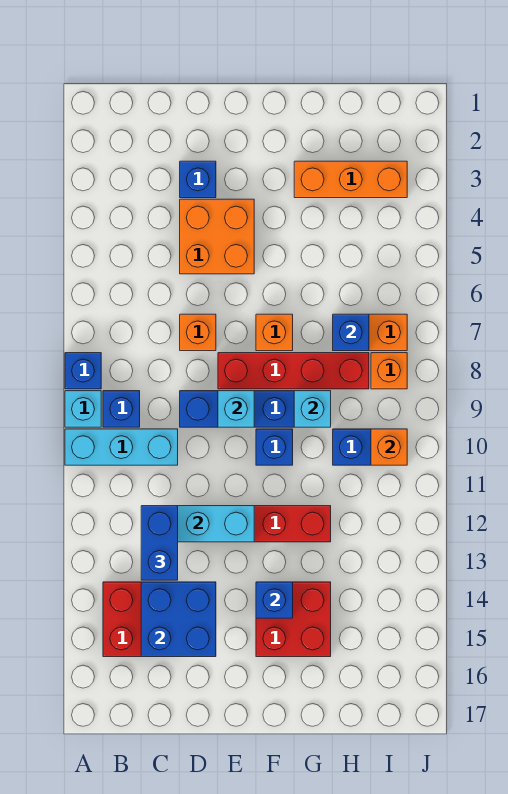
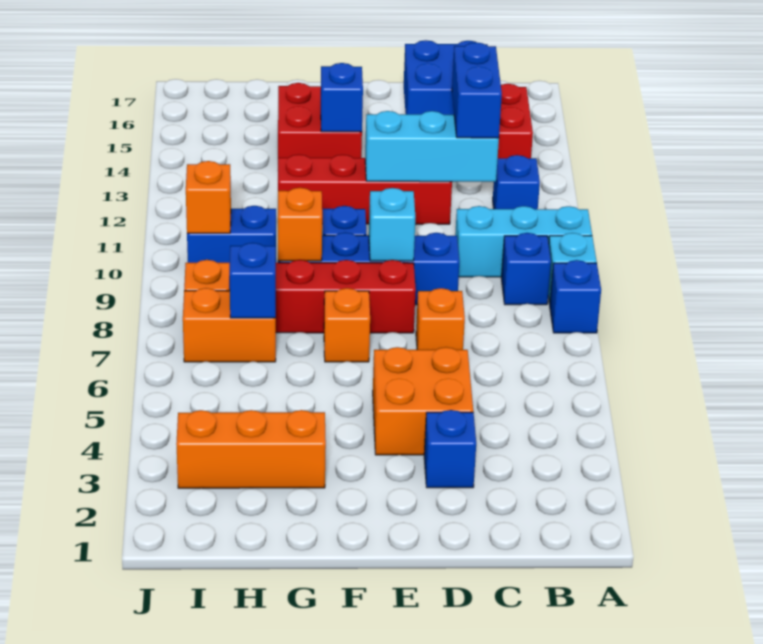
none -> blue 1x1 brick [493,155,540,209]
cyan 1x1 brick [294,391,331,427] -> orange 1x1 brick [278,188,322,261]

